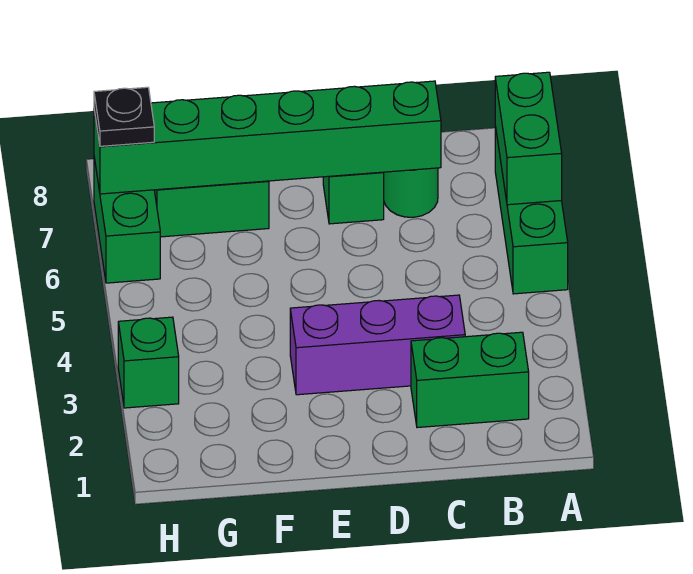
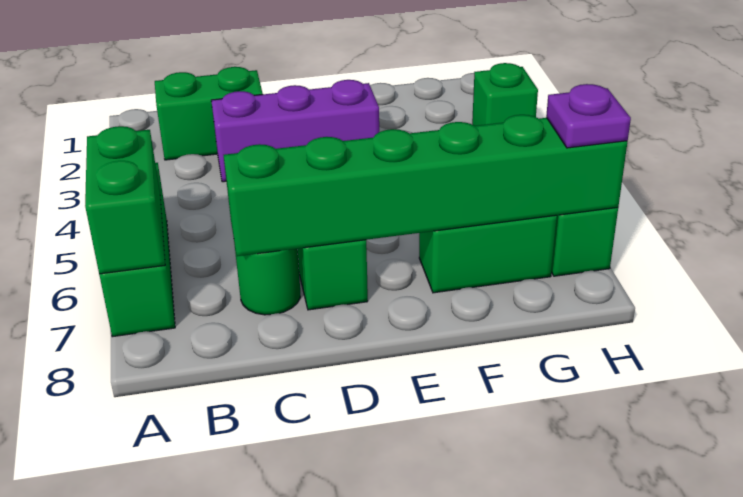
black 1x1 plate [94,87,154,146] -> purple 1x1 plate [546,84,631,148]

